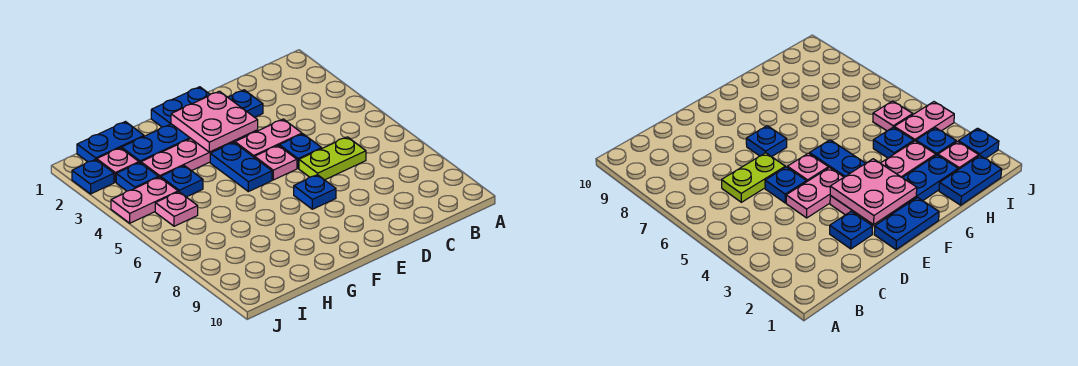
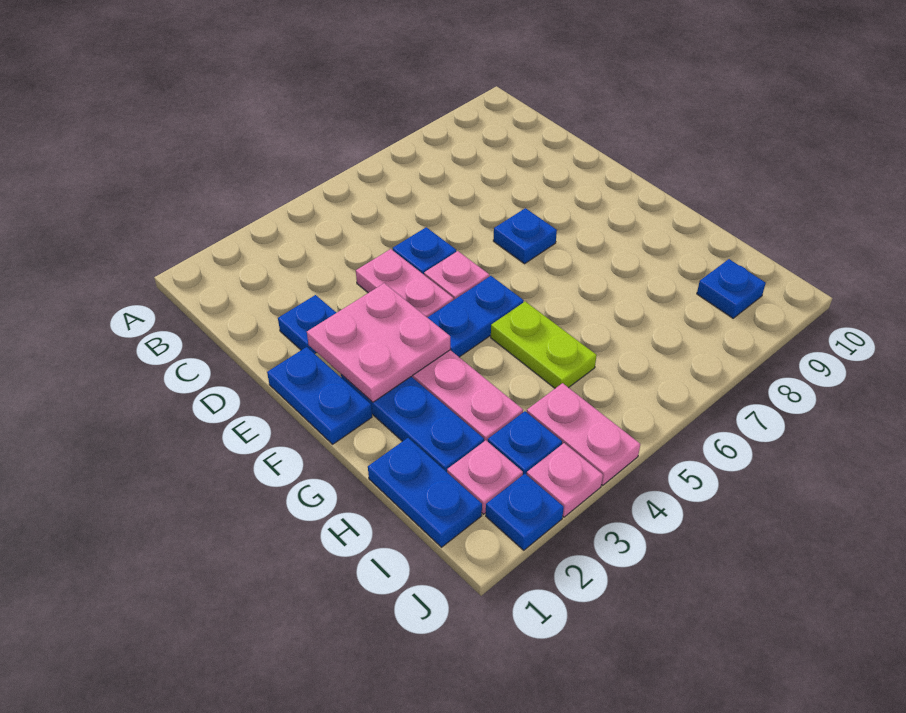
lime 1x2 plate [299,137,366,180] -> lime 1x2 plate moved to [491,301,597,388]
blue 1x1 plate [161,166,203,197] -> blue 1x1 plate moved to [697,259,766,318]
pink 1x1 plate [155,192,198,226] -> pink 1x1 plate moved to [527,443,603,517]

